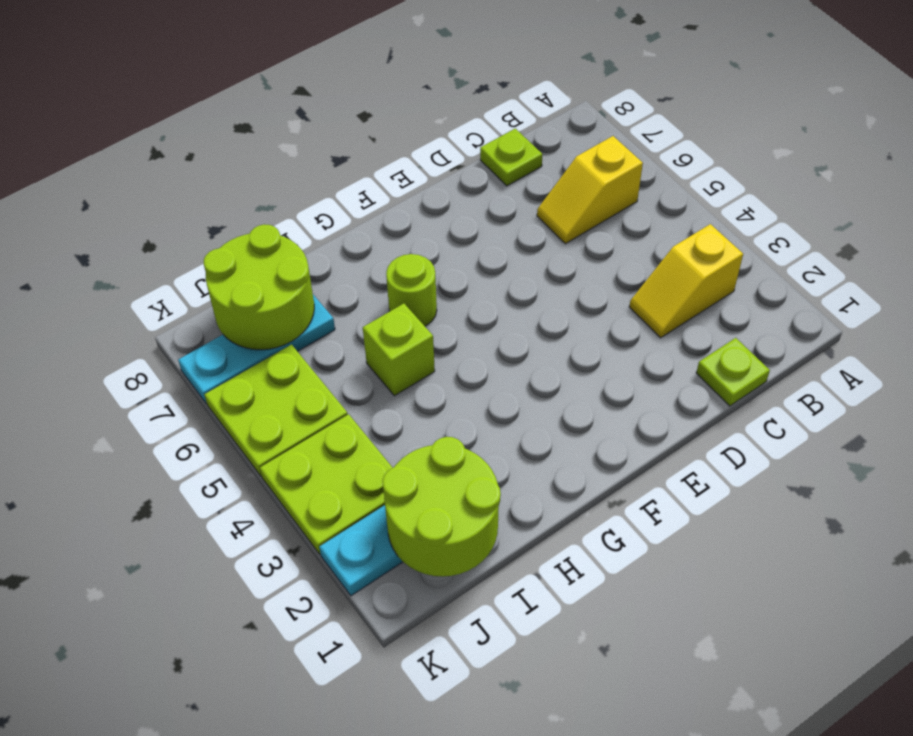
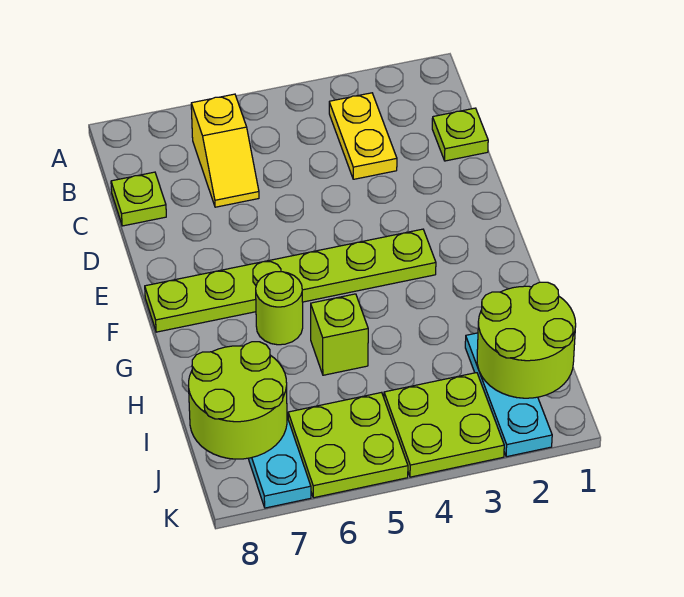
yellow 1x2 slope [629,224,743,338] -> yellow 1x2 plate [329,93,397,179]
none -> lime 1x6 plate [145,229,436,332]

